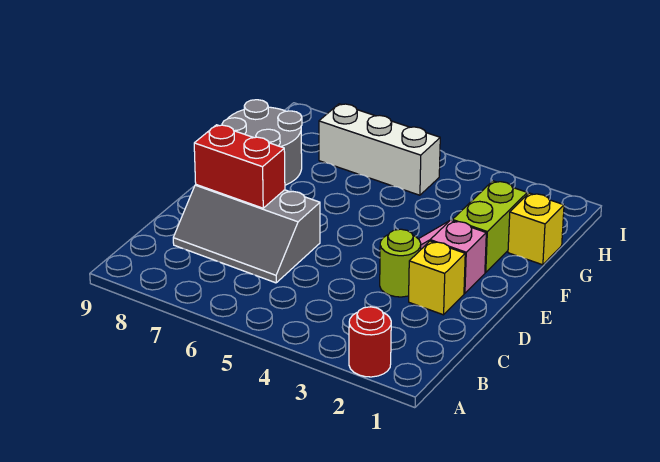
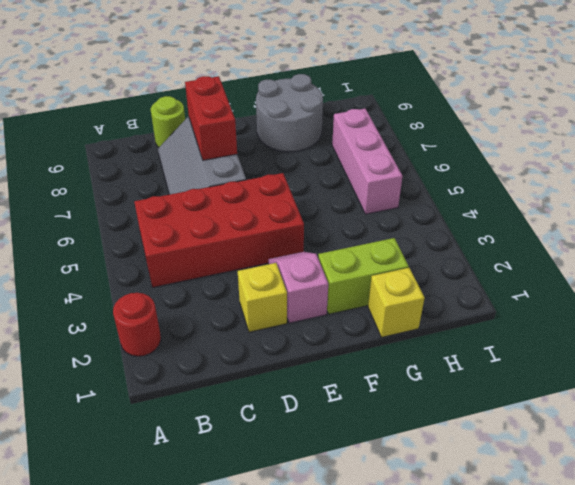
none -> red 2x4 brick [134,173,304,287]
lime 1x1 round brick [380,229,421,297] -> lime 1x1 round brick moved to [151,96,185,147]
white 1x3 brick [319,104,440,195] -> pink 1x3 brick [332,109,403,214]

